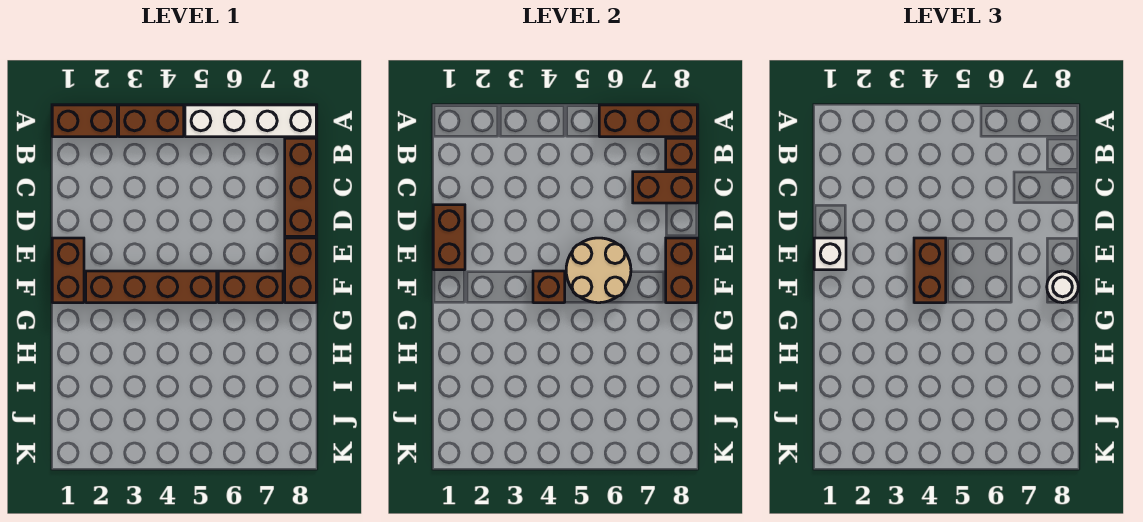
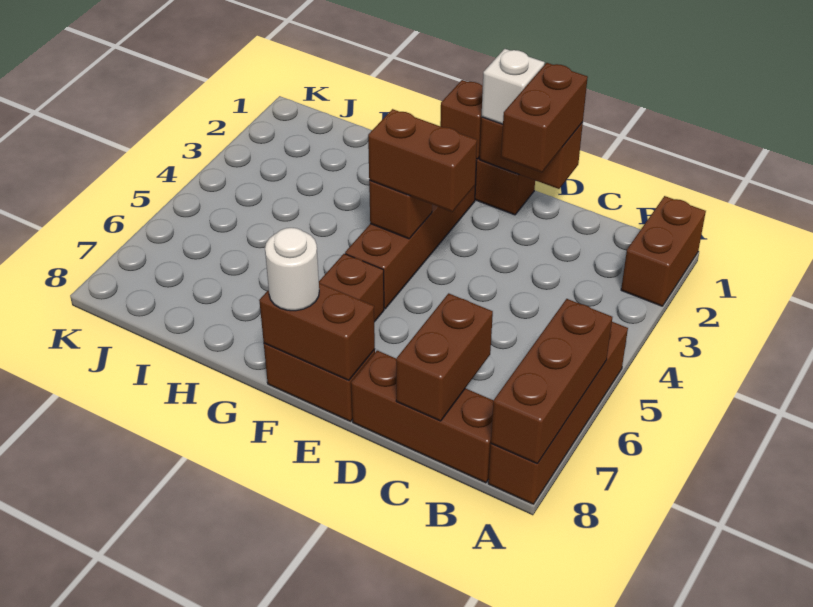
brown 1x2 brick [119,105,184,137] -> brown 1x2 brick moved to [501,63,588,172]
white 1x4 brick [185,105,316,137] -> brown 1x4 brick [488,322,628,504]
brown 1x1 brick [666,138,697,170] -> brown 1x1 brick moved to [440,80,483,159]
tan 2x2 round brick [566,238,631,303] -> none

